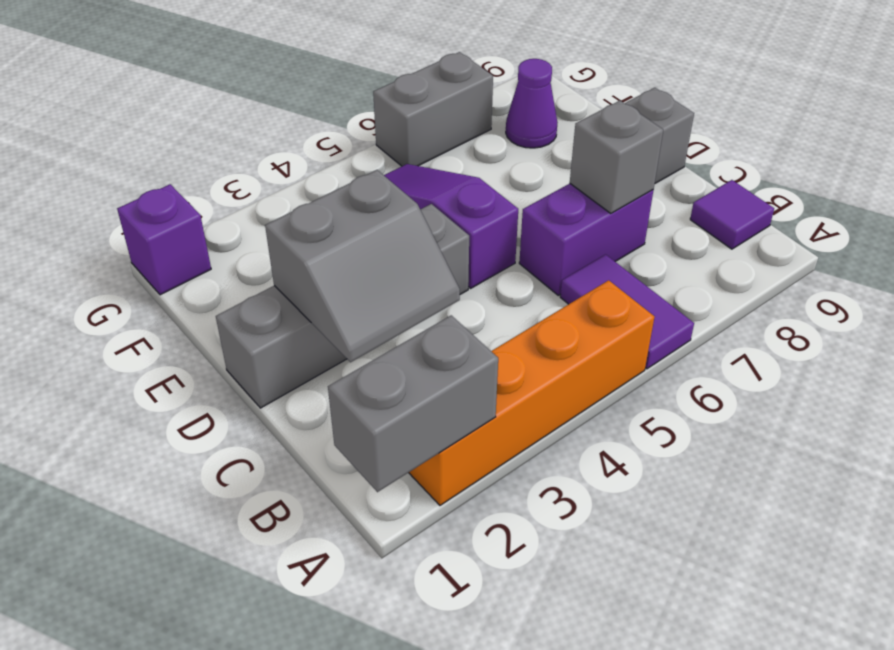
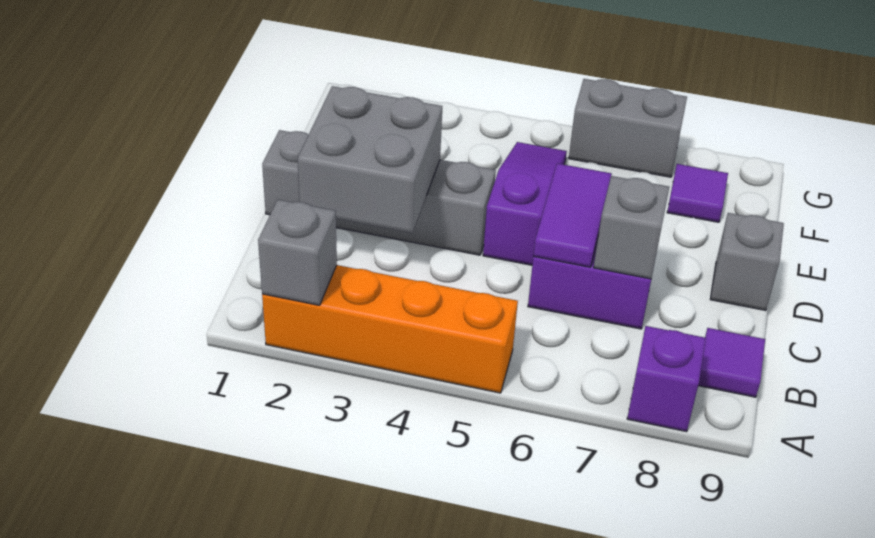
grey 1x2 brick [328,315,498,492] -> grey 1x1 brick [258,200,337,305]
purple 1x2 tile [560,255,694,369] -> purple 1x2 tile moved to [534,163,612,267]
grey 2x2 slope [265,170,460,362] -> grey 2x2 brick [298,86,442,233]
purple 1x1 cone [506,59,558,148] -> purple 1x1 tile [667,164,728,222]
purple 1x1 brick [117,184,211,295] -> purple 1x1 brick moved to [627,326,706,432]

